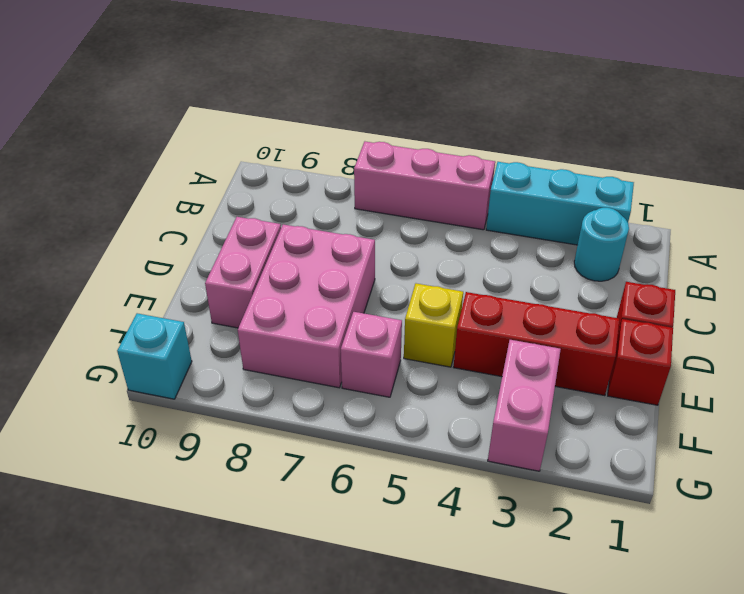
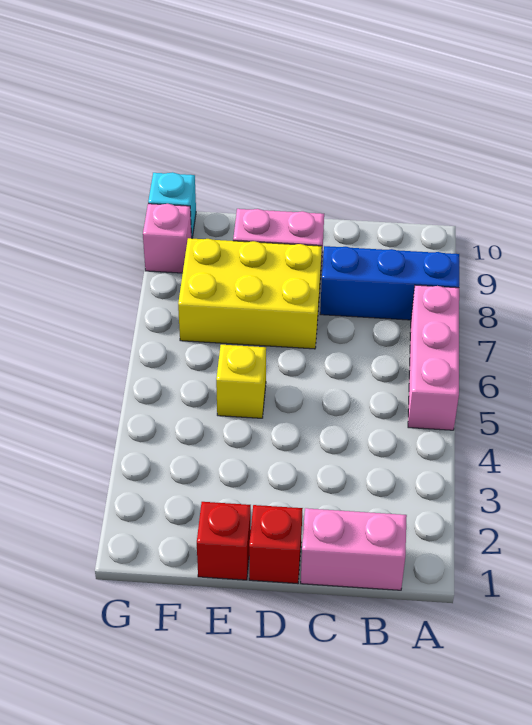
cyan 1x3 brick [486,162,634,245] -> none
none -> blue 1x3 brick [320,246,459,320]
cyan 1x1 round brick [574,208,629,281] -> none
pink 2x3 brick [238,224,375,388] -> yellow 2x3 brick [178,238,322,349]
red 1x3 brick [454,292,619,396] -> none
pink 1x2 brick [488,340,561,471] -> pink 1x2 brick moved to [301,508,407,590]
pink 1x1 brick [341,312,402,397] -> pink 1x1 brick moved to [143,204,192,273]

